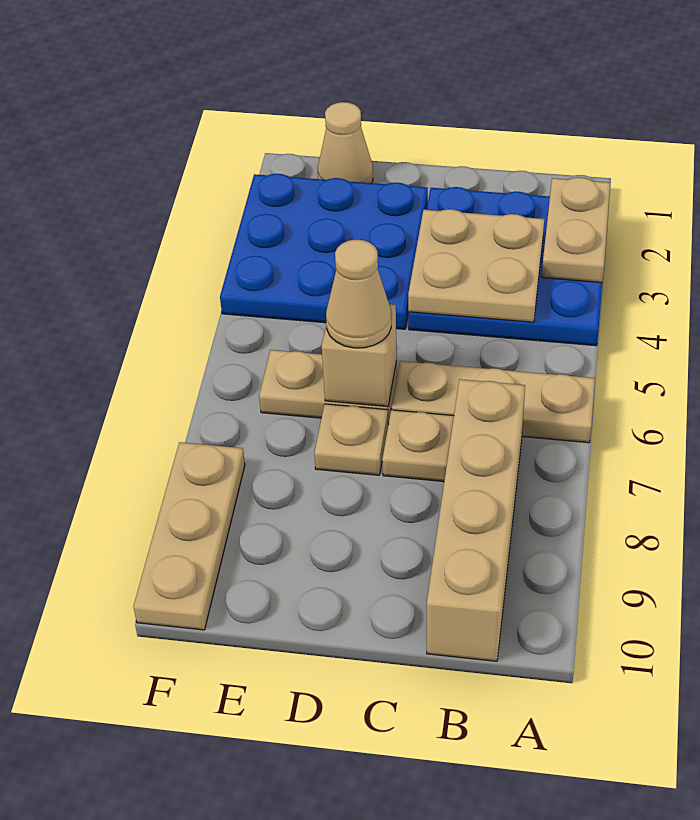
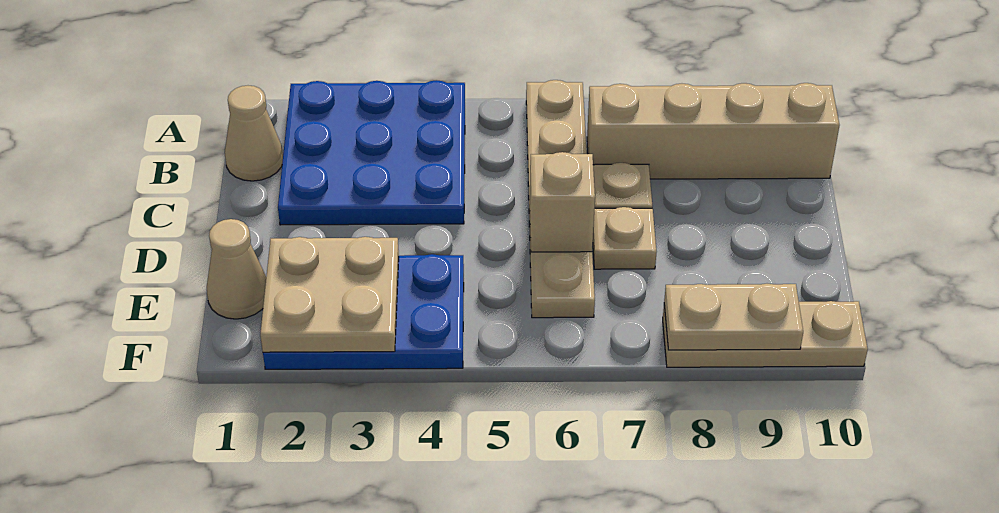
tan 1x2 plate [542,177,610,283] -> tan 1x2 plate moved to [664,284,803,350]
tan 2x2 plate [408,209,544,322] -> tan 2x2 plate moved to [260,237,399,352]
blue 3x3 plate [220,174,428,329] -> blue 2x3 plate [263,254,464,369]
tan 1x1 cone [326,240,391,348] -> tan 1x1 cone moved to [225,86,283,181]

